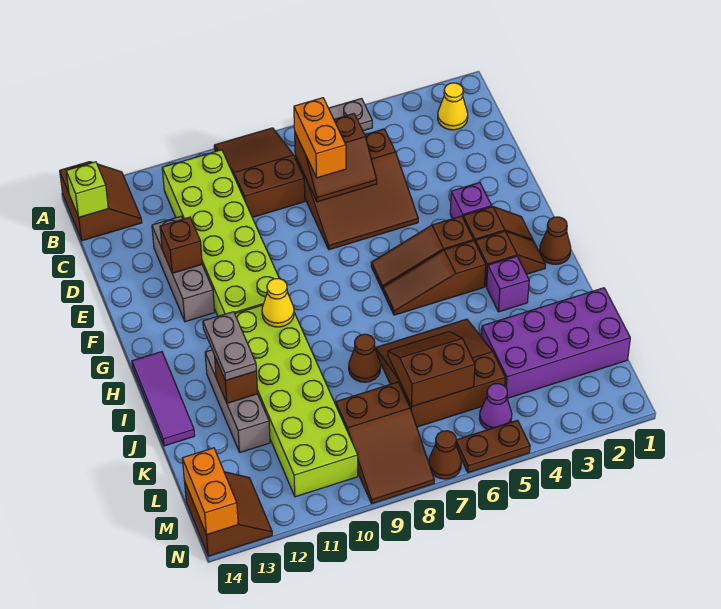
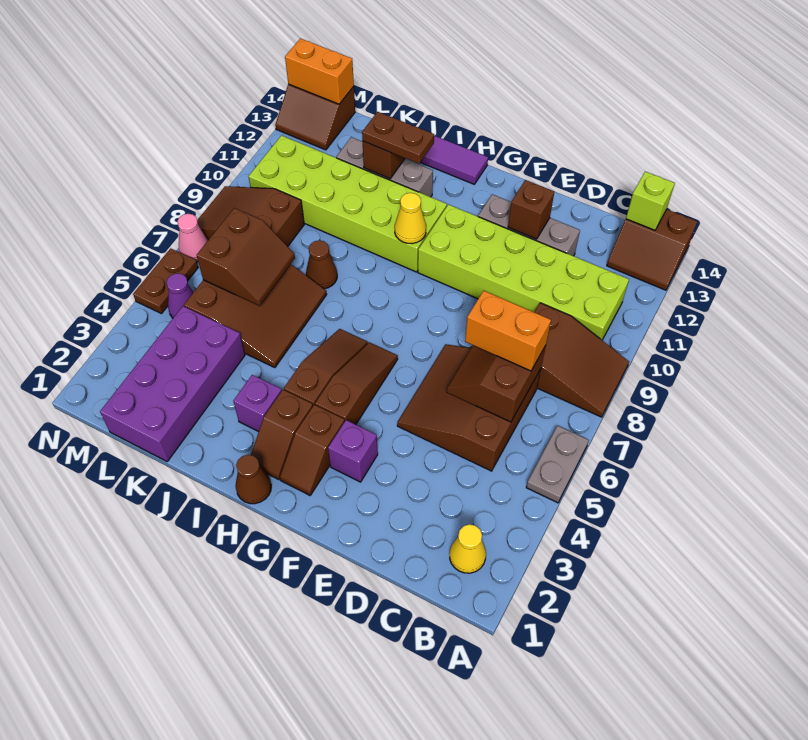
grey 1x2 plate [203,312,256,381] -> brown 1x2 plate [362,112,434,164]
brown 1x1 cone [429,431,461,479] -> pink 1x1 cone [177,214,208,262]

